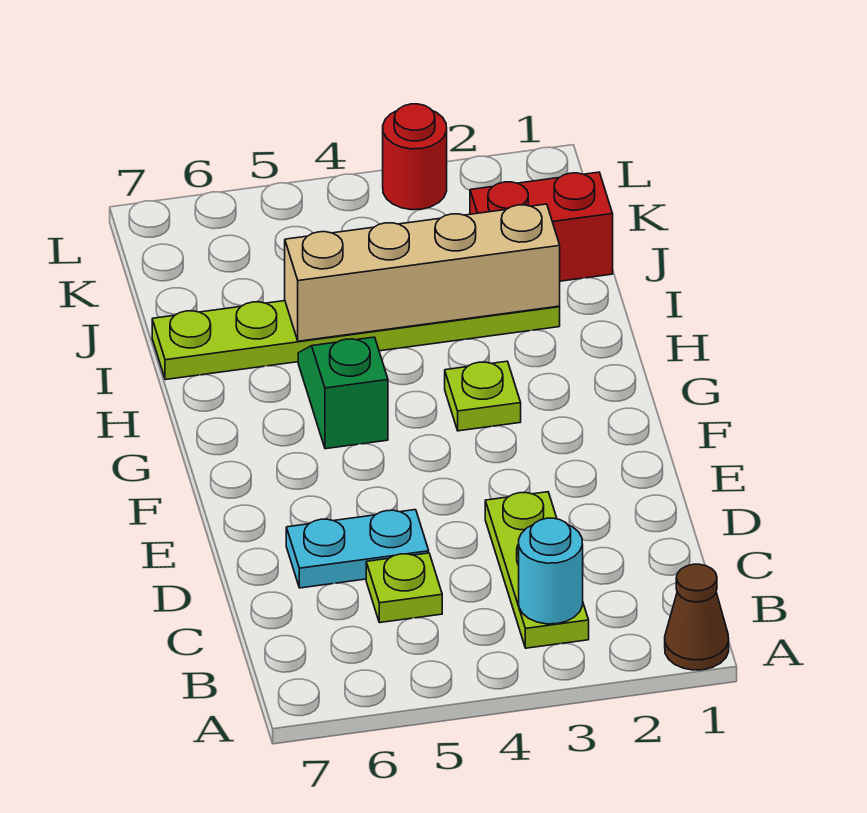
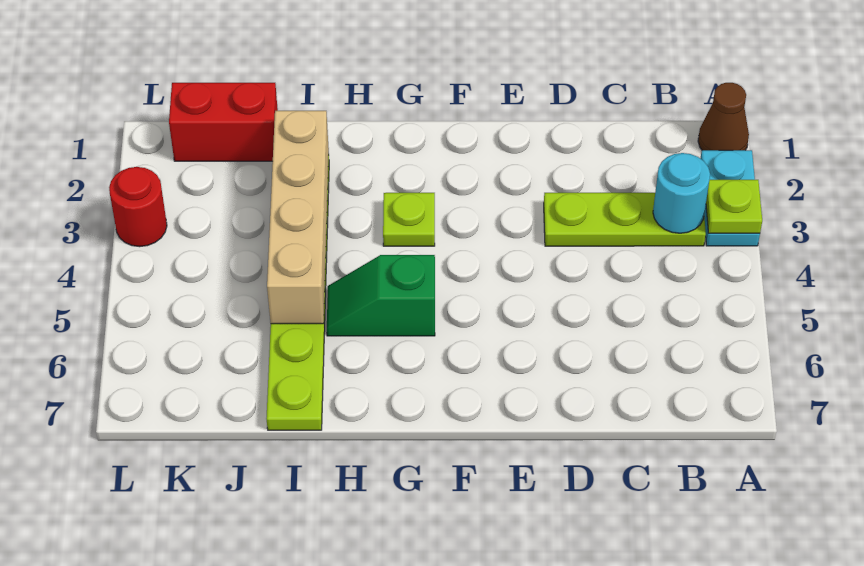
lime 1x1 plate [366,553,442,623] -> lime 1x1 plate moved to [706,180,762,233]
cyan 1x2 plate [286,510,429,588] -> cyan 1x2 plate moved to [700,150,760,246]
red 1x2 brick [470,172,613,281] -> red 1x2 brick turned to [169,83,278,161]

